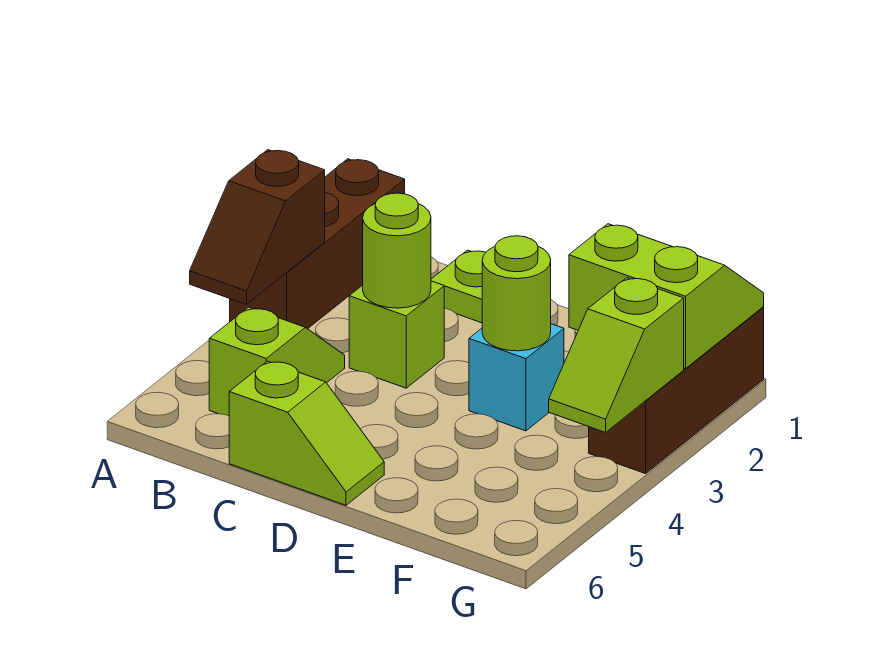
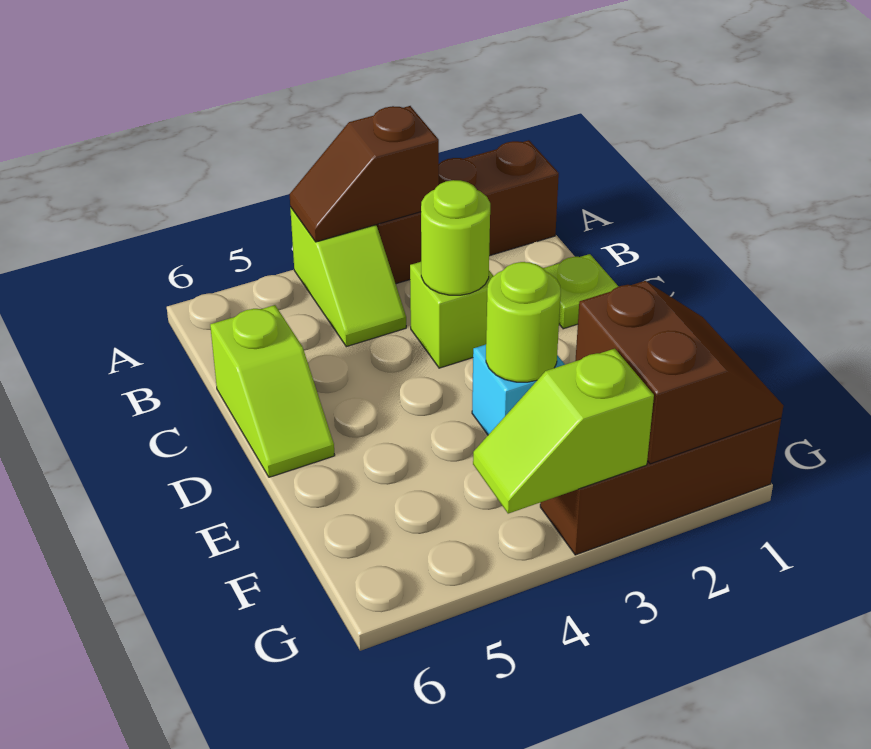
lime 1x2 slope [209,307,345,416] -> lime 1x2 slope turned to [290,207,406,347]
lime 2x2 slope [569,224,764,369] -> brown 2x2 slope [575,281,783,464]

